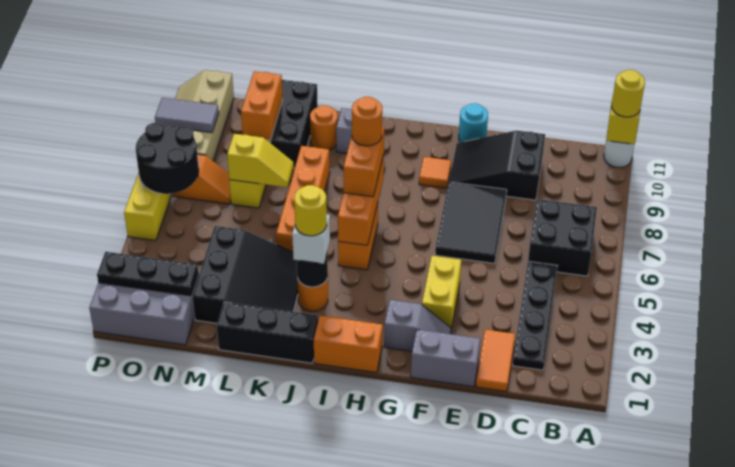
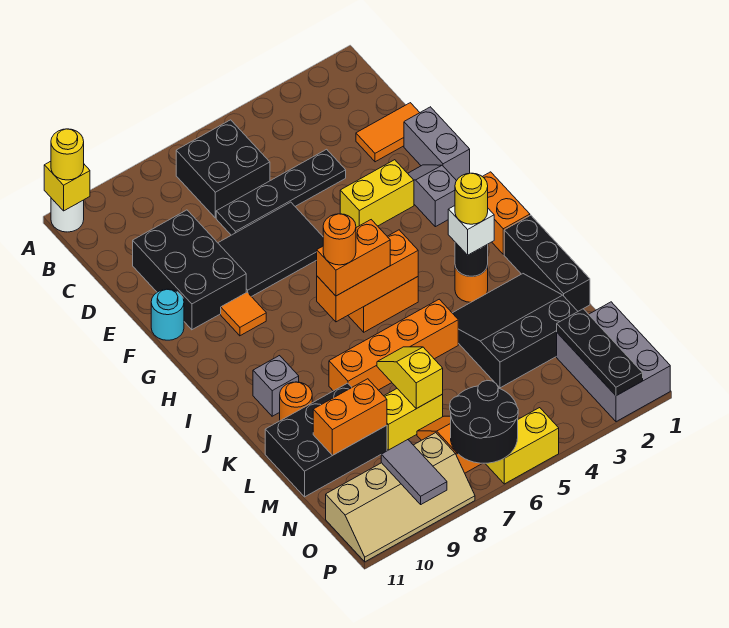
black 1x4 plate [512,261,557,370] -> black 1x4 plate moved to [216,149,346,235]
black 2x3 slope [449,131,545,200] -> black 2x3 brick [133,210,246,330]

